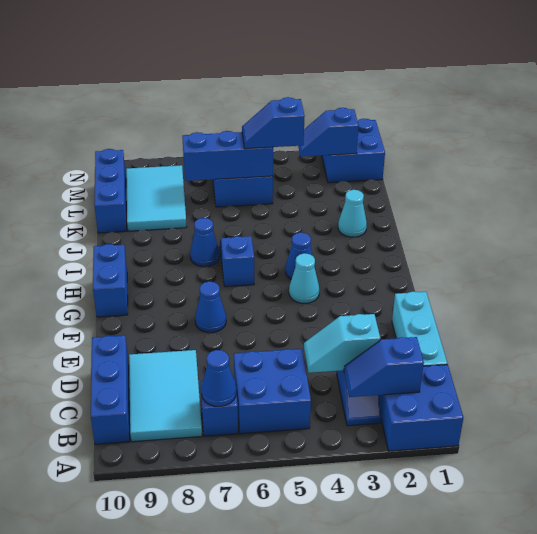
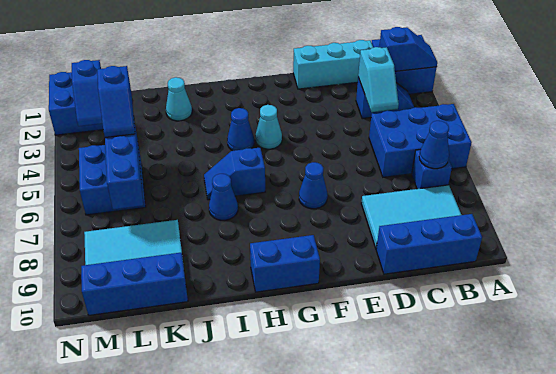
blue 1x2 slope [344,337,424,397] -> blue 1x2 slope turned to [379,27,437,71]
blue 2x2 brick [234,349,311,434] -> blue 2x3 brick [369,104,472,177]

